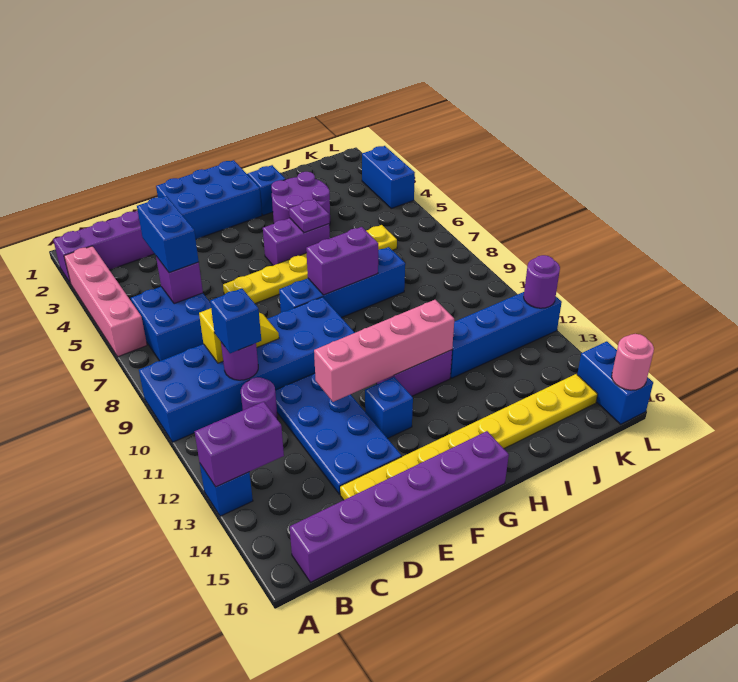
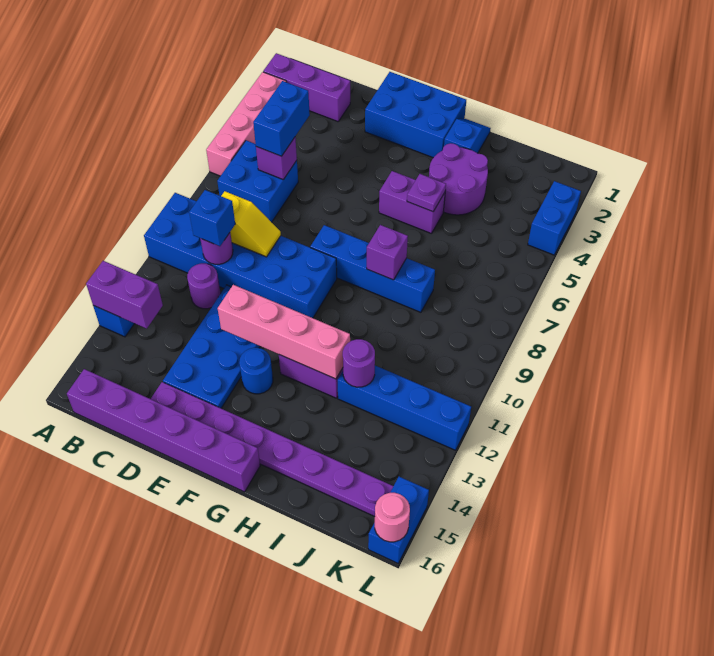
yellow 1x8 plate [340,374,598,500] -> purple 1x8 plate [151,382,393,517]
yellow 1x6 plate [223,225,397,304] -> none
blue 1x1 brick [365,377,413,438] -> blue 1x1 round brick [239,348,273,394]
purple 1x2 brick [306,227,378,295] -> purple 1x1 brick [367,225,408,280]
purple 1x1 round brick [524,255,560,308] -> purple 1x1 round brick moved to [343,339,375,387]

